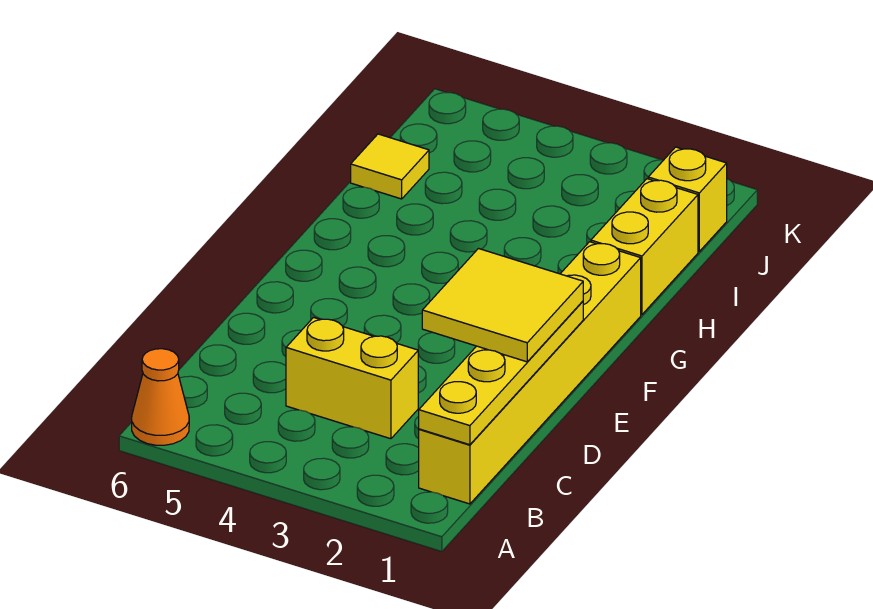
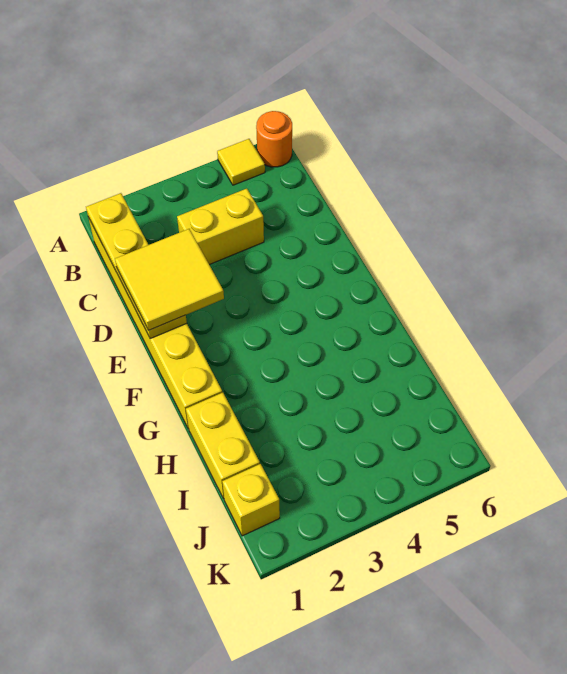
orange 1x1 cone [132,349,189,445] -> orange 1x1 round brick [256,111,292,167]
yellow 1x1 tile [351,134,429,199] -> yellow 1x1 tile moved to [217,139,265,185]

